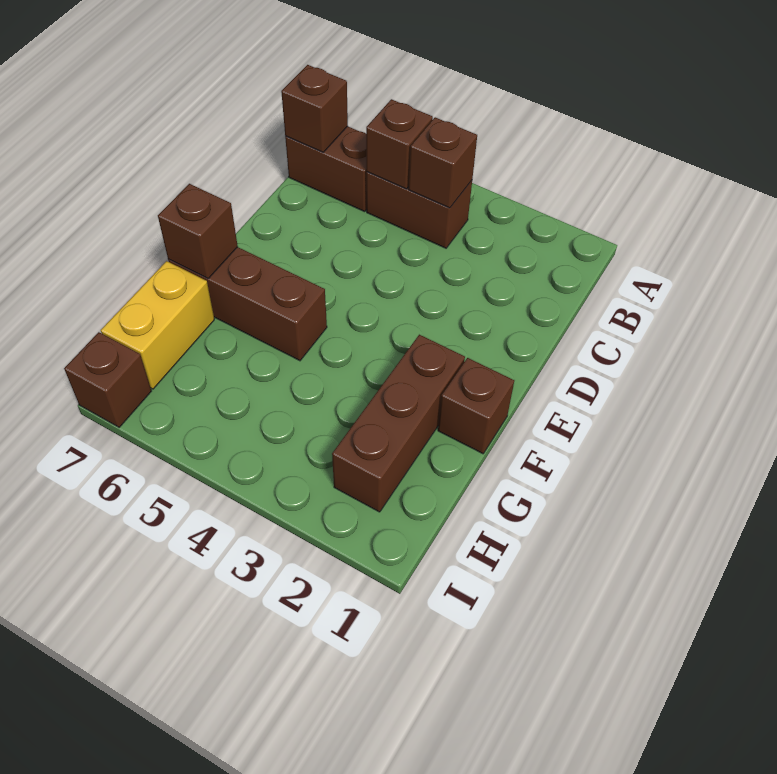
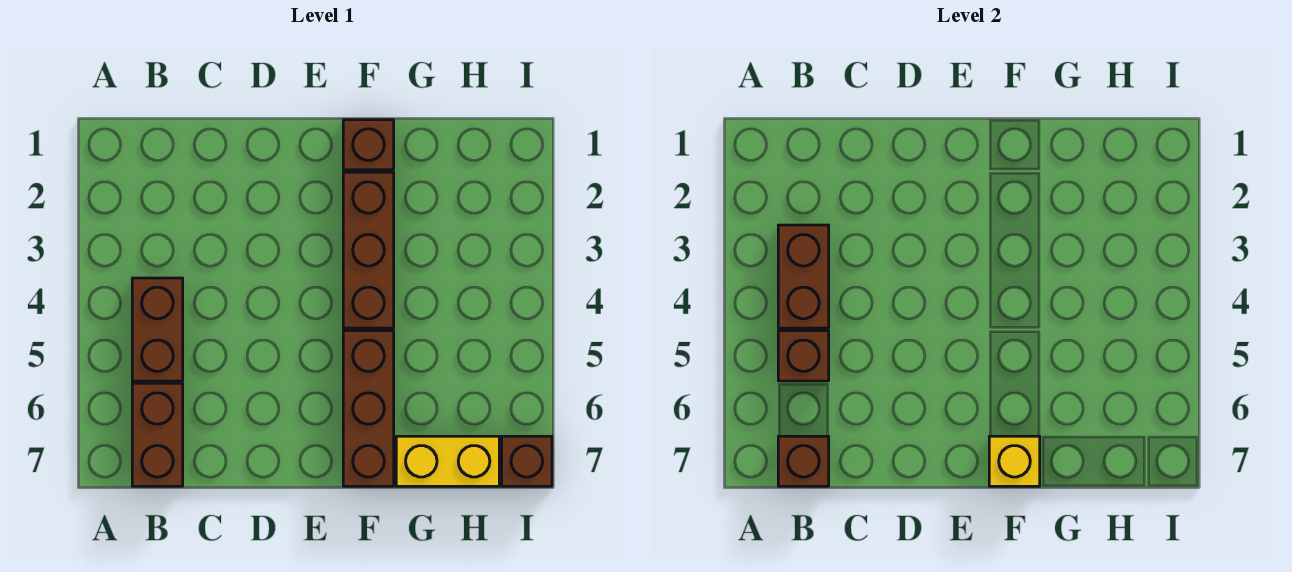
brown 1x1 brick [409,117,477,208] -> brown 1x2 brick [778,225,829,328]
brown 1x3 brick [332,335,465,512] -> brown 1x3 brick turned to [343,172,394,328]
brown 1x1 brick [158,184,238,278] -> yellow 1x1 brick [989,436,1040,486]

